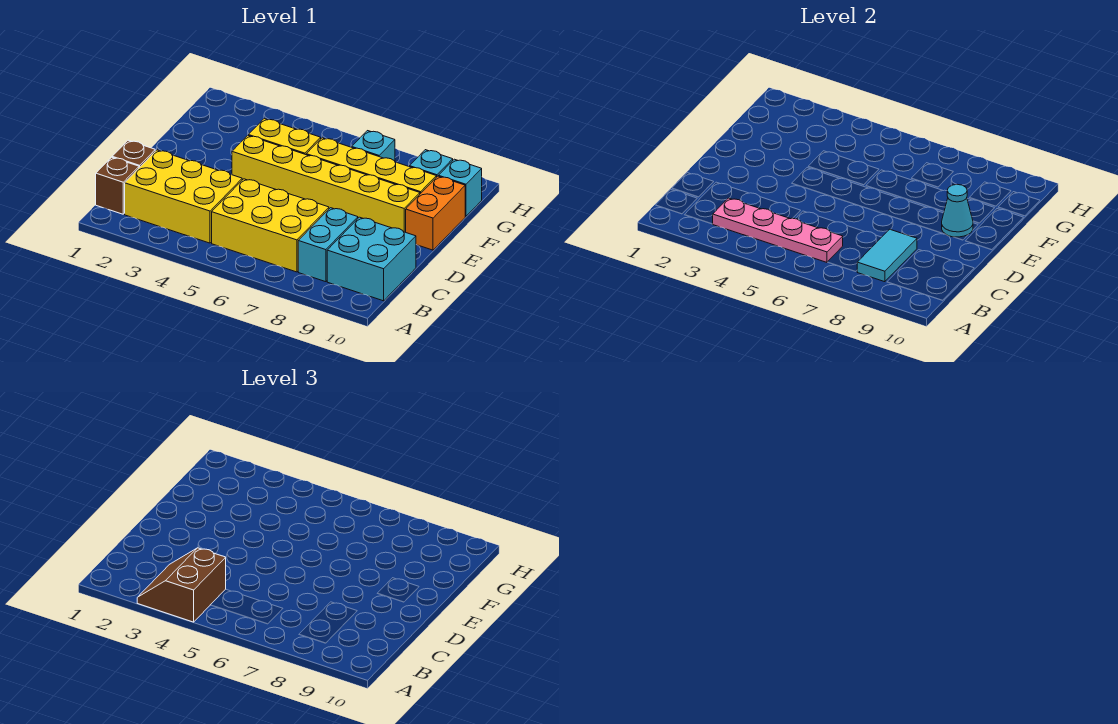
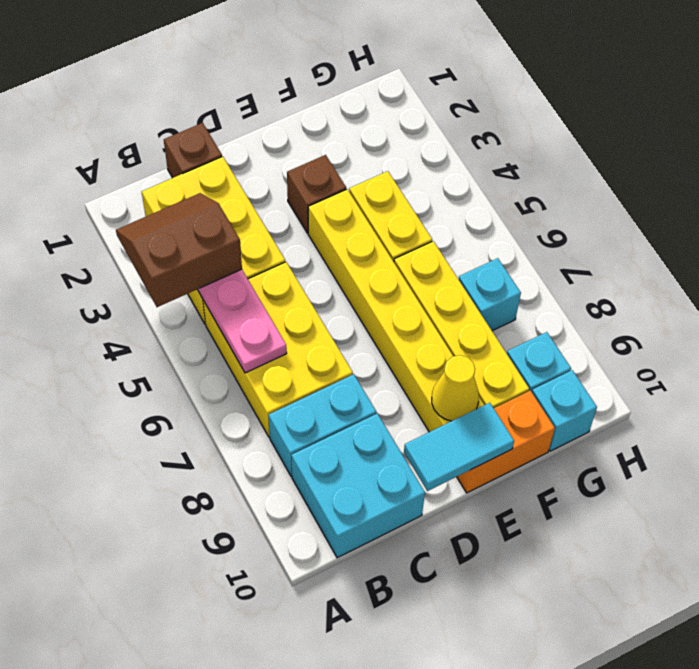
brown 1x1 brick [96,157,139,214] -> brown 1x1 brick moved to [287,155,346,233]
cyan 1x2 tile [857,229,917,282] -> cyan 1x2 tile moved to [404,403,514,491]
cyan 1x1 cone [942,184,973,237] -> yellow 1x1 cone [432,355,479,421]

